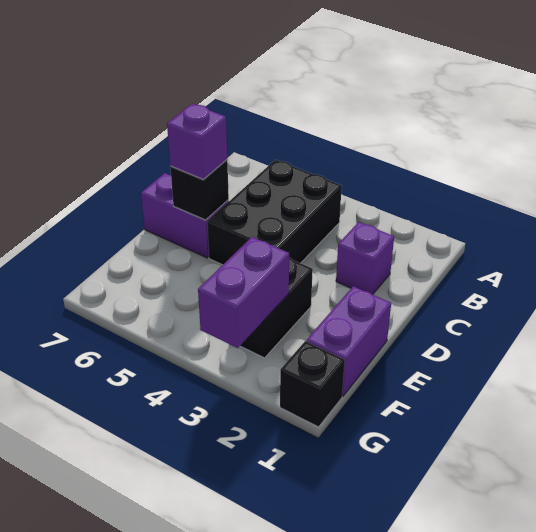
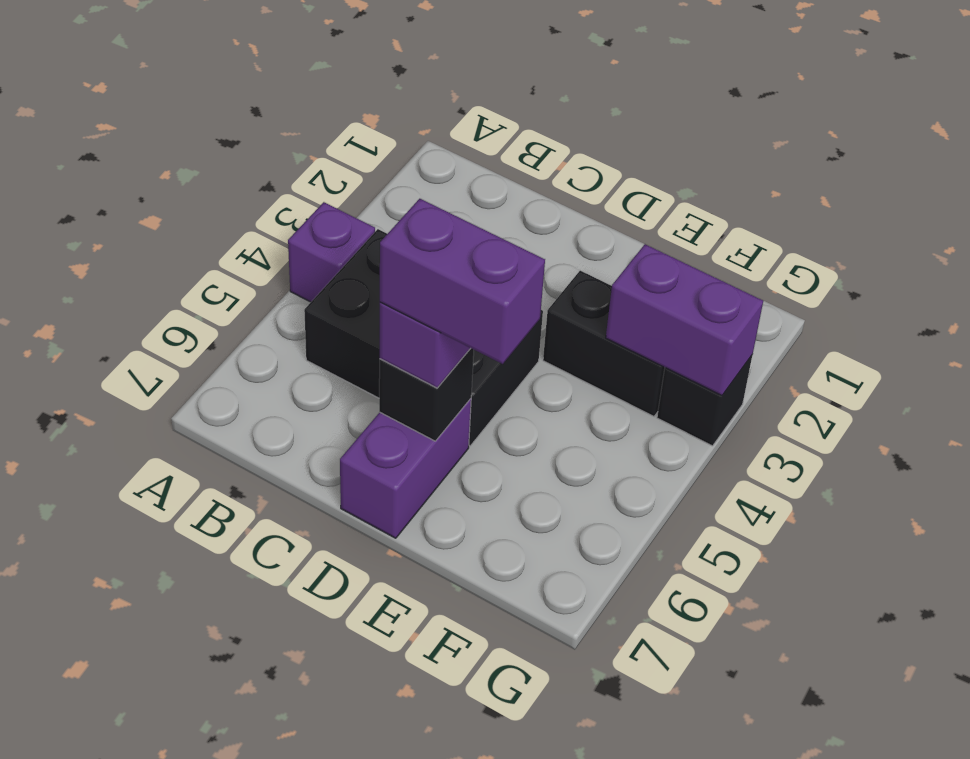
purple 1x1 brick [336,222,394,295] -> purple 1x1 brick moved to [288,202,375,302]
purple 1x2 brick [306,286,391,396] -> purple 1x2 brick moved to [380,199,545,364]
black 1x1 brick [280,341,345,427] -> black 1x1 brick moved to [657,356,752,446]

